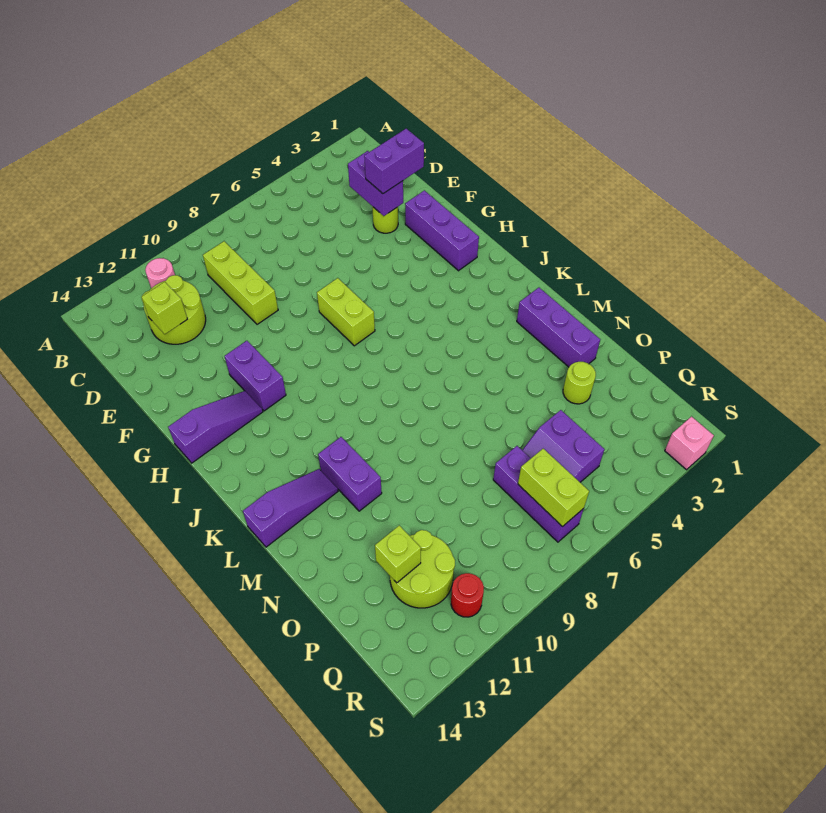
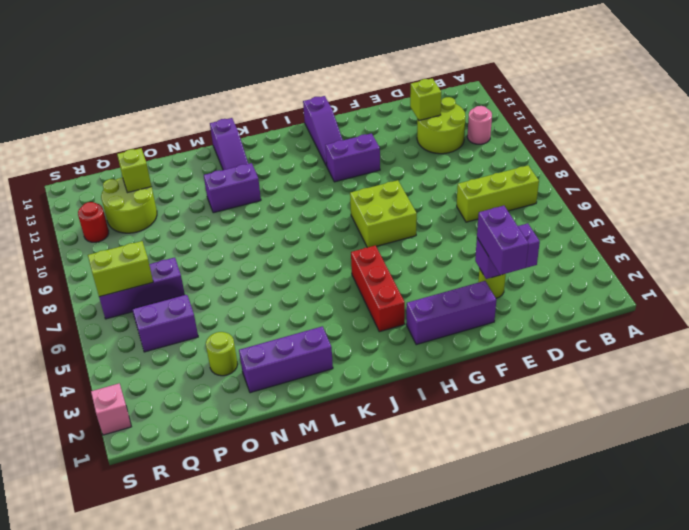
lime 1x3 brick [203,241,278,324] -> lime 1x3 brick moved to [457,165,539,222]
lime 1x2 brick [317,278,375,346] -> lime 2x2 brick [350,180,417,248]
none -> red 1x3 brick [351,245,405,332]

